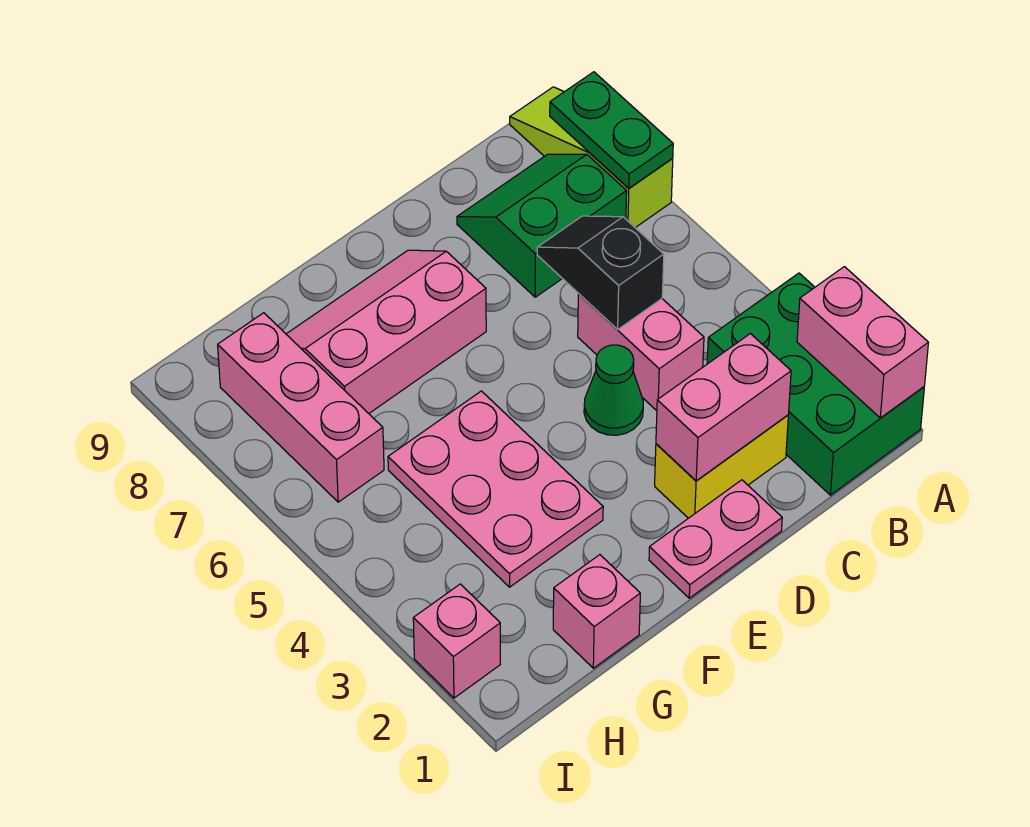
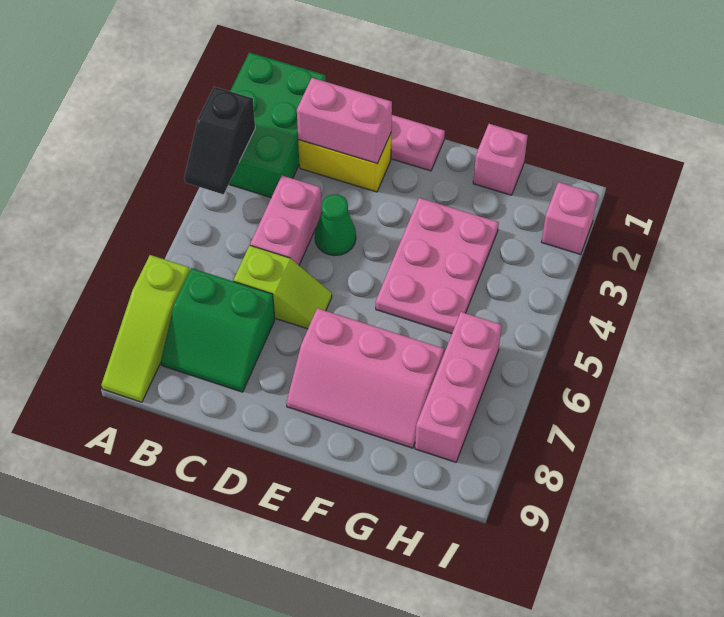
pink 1x2 brick [797,267,928,418] -> none
green 1x2 plate [550,72,673,188] -> none
black 1x2 slope [537,216,664,330] -> black 1x2 slope moved to [184,87,255,194]
none -> lime 1x2 slope [234,245,332,329]

